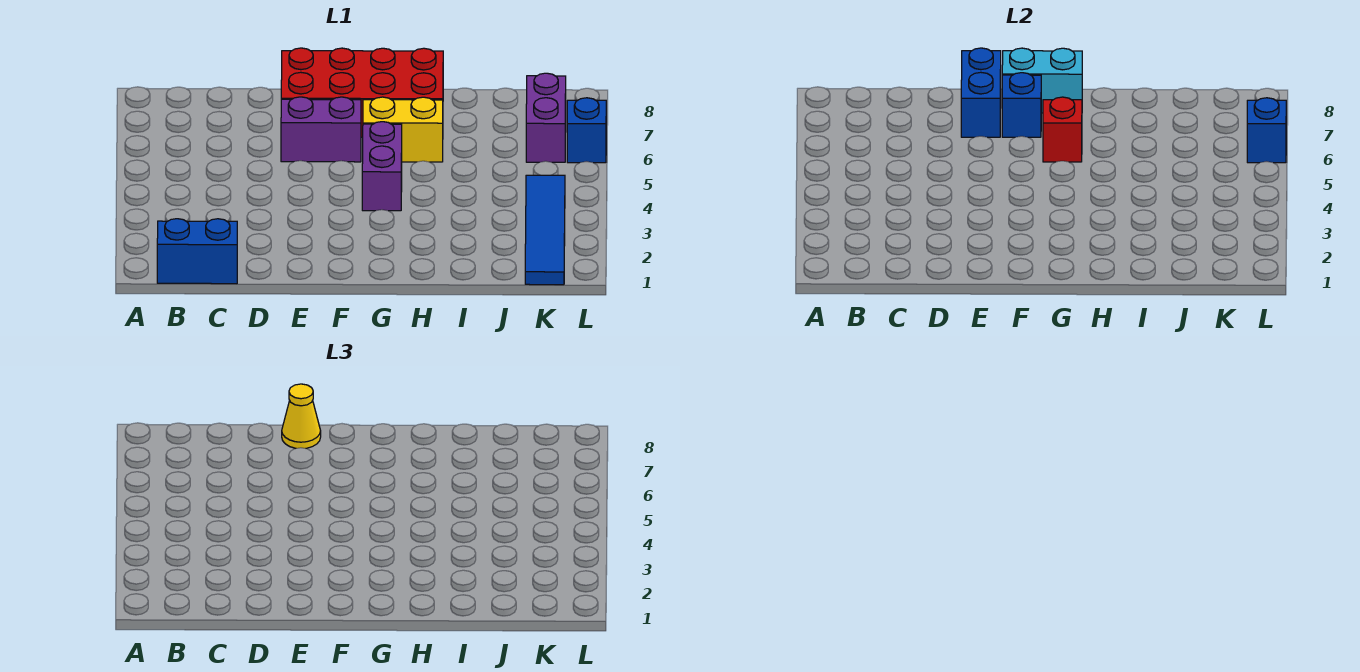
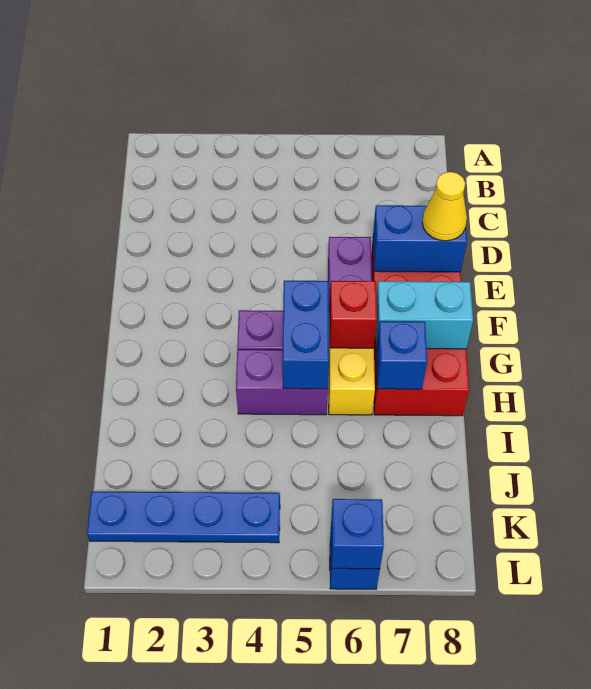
blue 1x2 brick [157,219,237,284] -> blue 1x2 brick moved to [282,281,329,389]
blue 1x1 brick [1002,73,1041,137] -> blue 1x1 brick moved to [376,321,427,389]
cyan 1x2 brick [1002,48,1082,113] -> cyan 1x2 brick turned to [376,281,473,349]
blue 1x4 tile [525,175,565,285] -> blue 1x4 plate [87,492,280,543]
purple 1x2 brick [526,73,566,162] -> purple 1x2 brick moved to [236,350,328,415]

